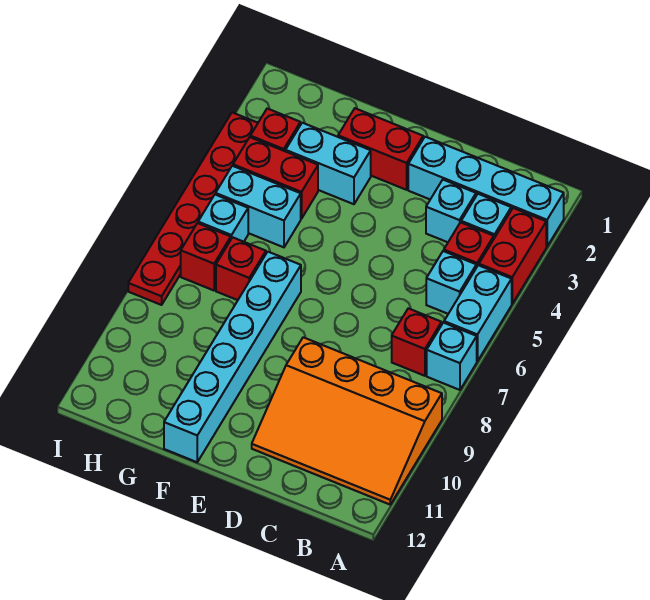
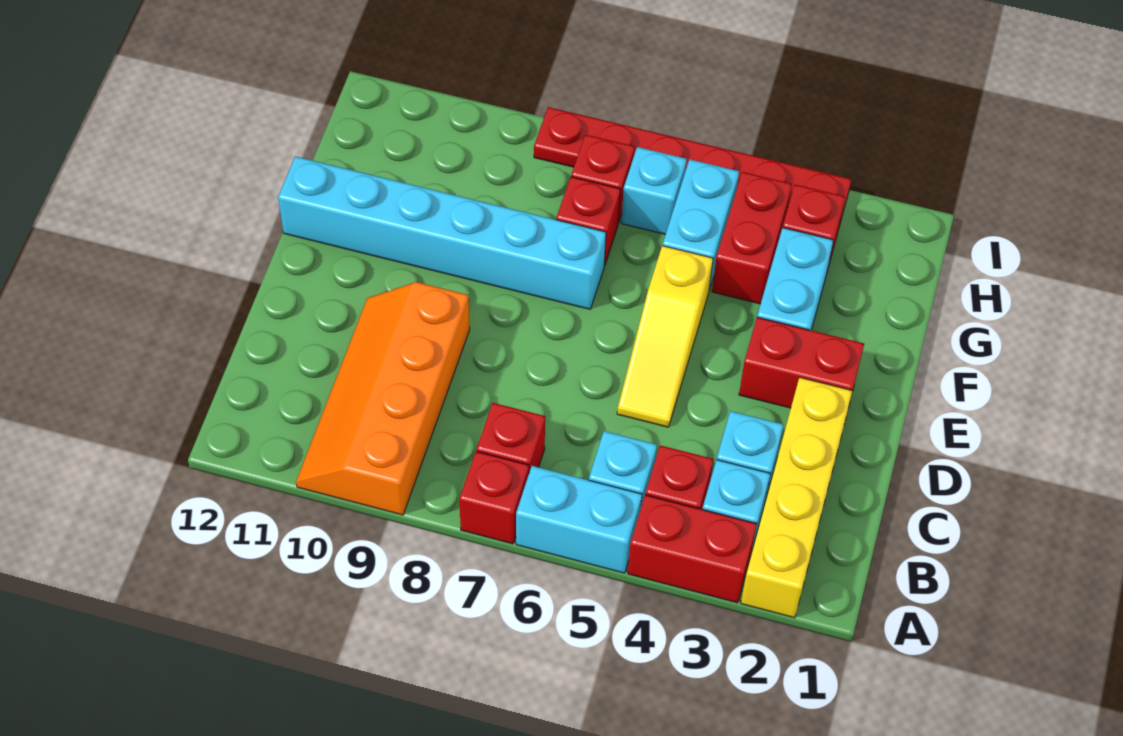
cyan 1x4 brick [408,137,564,247] -> yellow 1x4 brick [741,377,852,618]
cyan 1x1 brick [427,323,477,390] -> red 1x1 brick [459,451,529,544]
orange 3x4 slope [252,337,442,504] -> orange 2x4 slope [296,282,470,515]
none -> yellow 1x3 slope [617,246,713,427]
red 1x2 brick [338,108,423,190] -> red 1x2 brick turned to [739,317,864,408]

